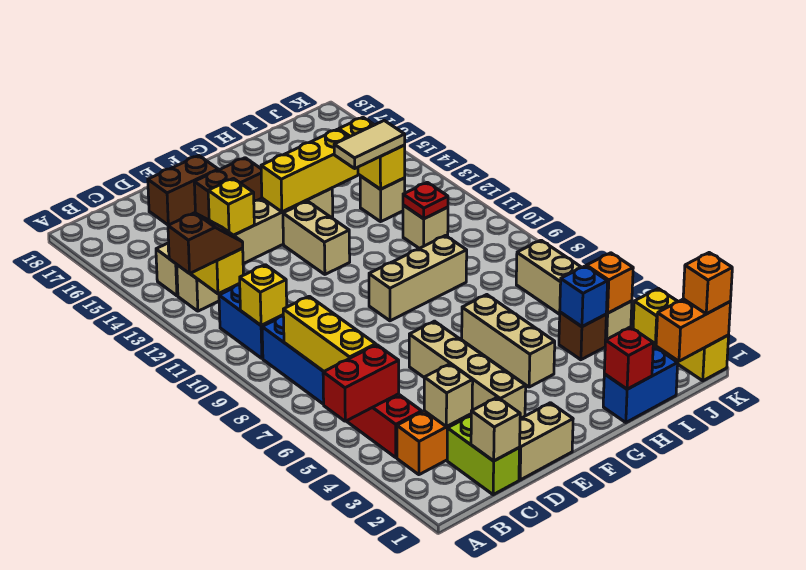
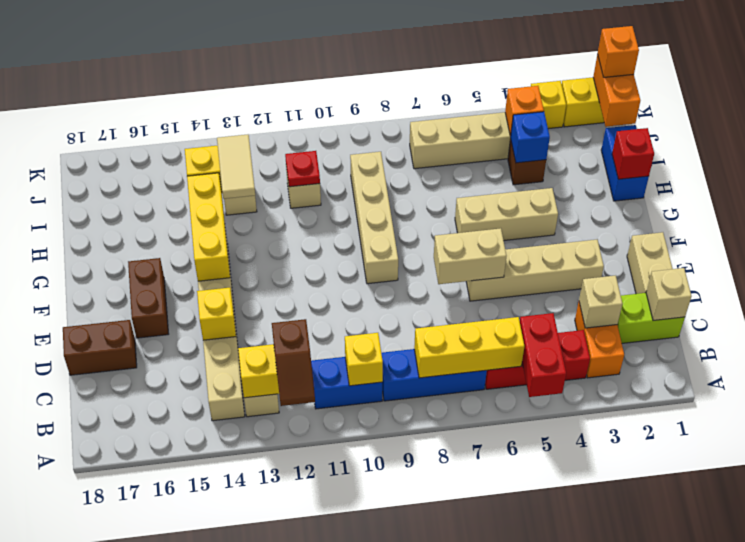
brown 1x2 slope [168,213,243,273] -> brown 1x2 slope turned to [272,319,315,406]
brown 1x2 brick [148,156,218,225] -> brown 1x2 brick turned to [63,320,137,375]
tan 1x3 brick [369,236,467,321] -> tan 1x4 brick [350,152,398,284]
tan 1x2 brick [283,201,350,274] -> tan 1x2 brick moved to [434,228,506,284]

